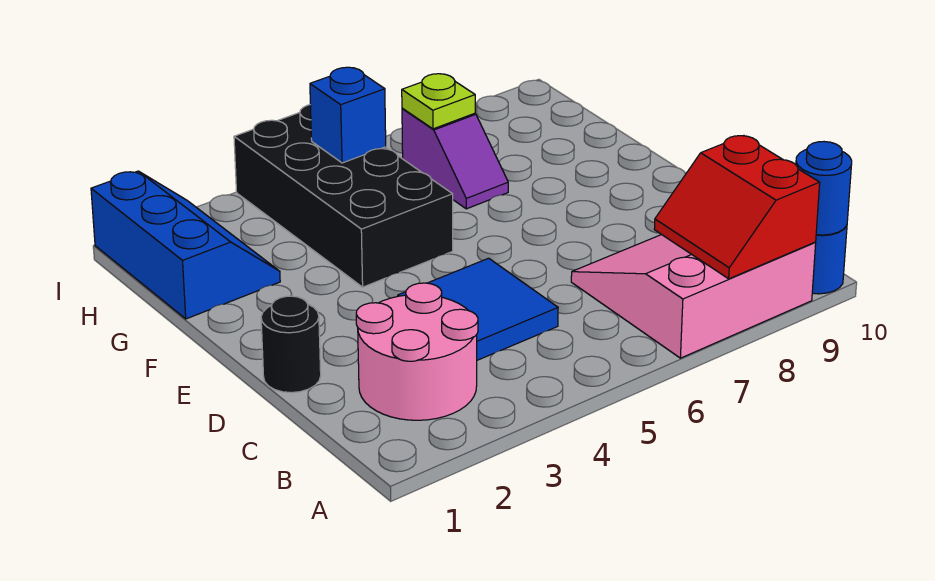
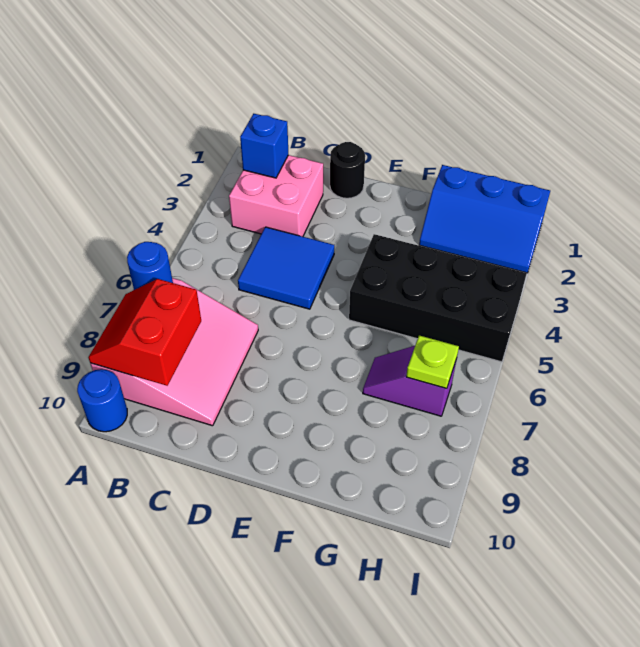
red 2x2 slope [654,136,820,279] -> red 2x2 slope turned to [88,279,201,386]
blue 1x1 round brick [796,142,852,235] -> blue 1x1 round brick moved to [127,242,173,290]
pink 2x2 round brick [356,283,478,420] -> pink 2x2 brick [229,155,323,237]
blue 1x1 brick [310,67,386,163] -> blue 1x1 brick moved to [240,114,288,178]

